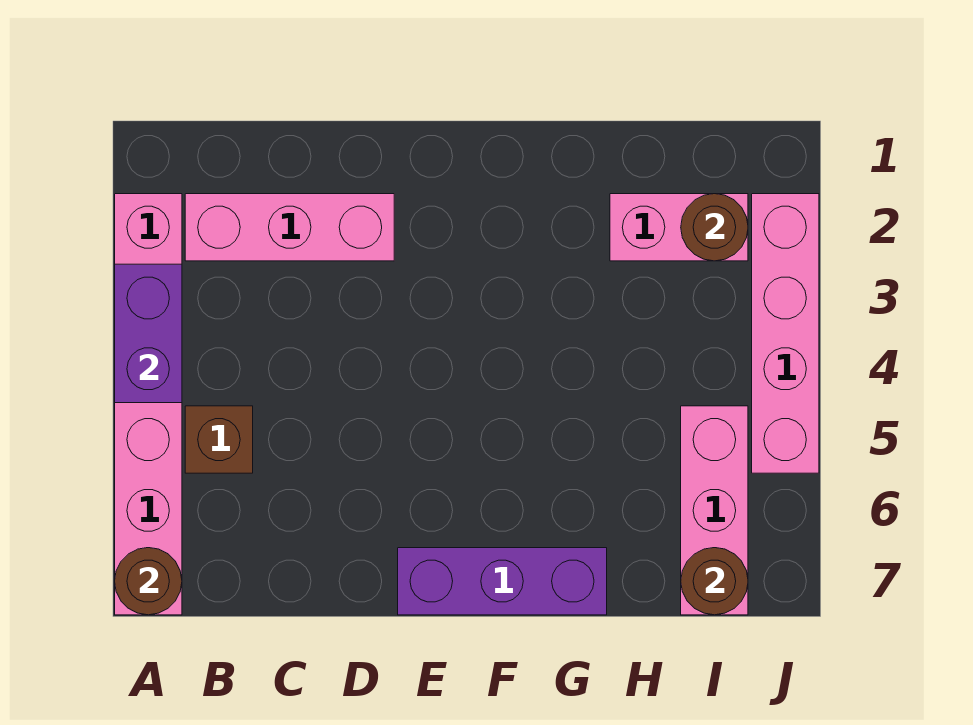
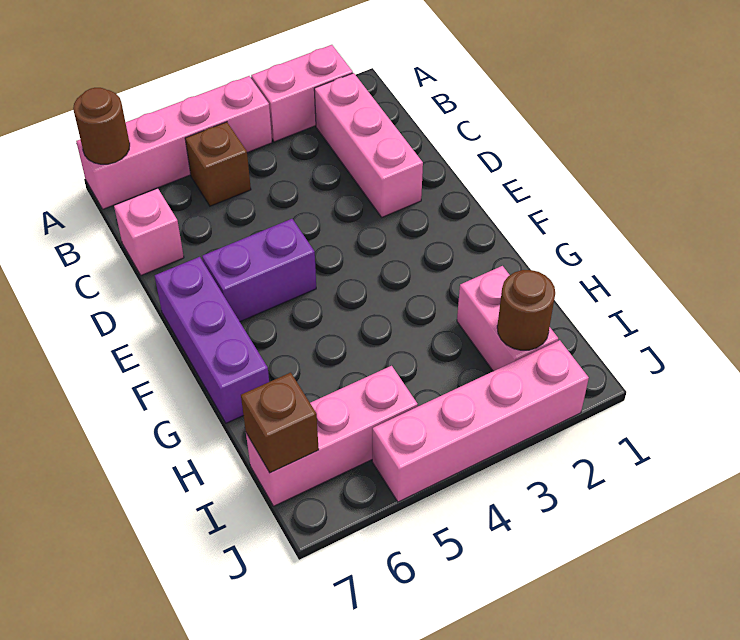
purple 1x2 brick [115,264,182,403] -> purple 1x2 brick moved to [202,219,316,322]
none -> pink 1x1 brick [114,188,184,275]
brown 1x1 round brick [681,548,748,615] -> brown 1x1 brick [241,373,319,473]

